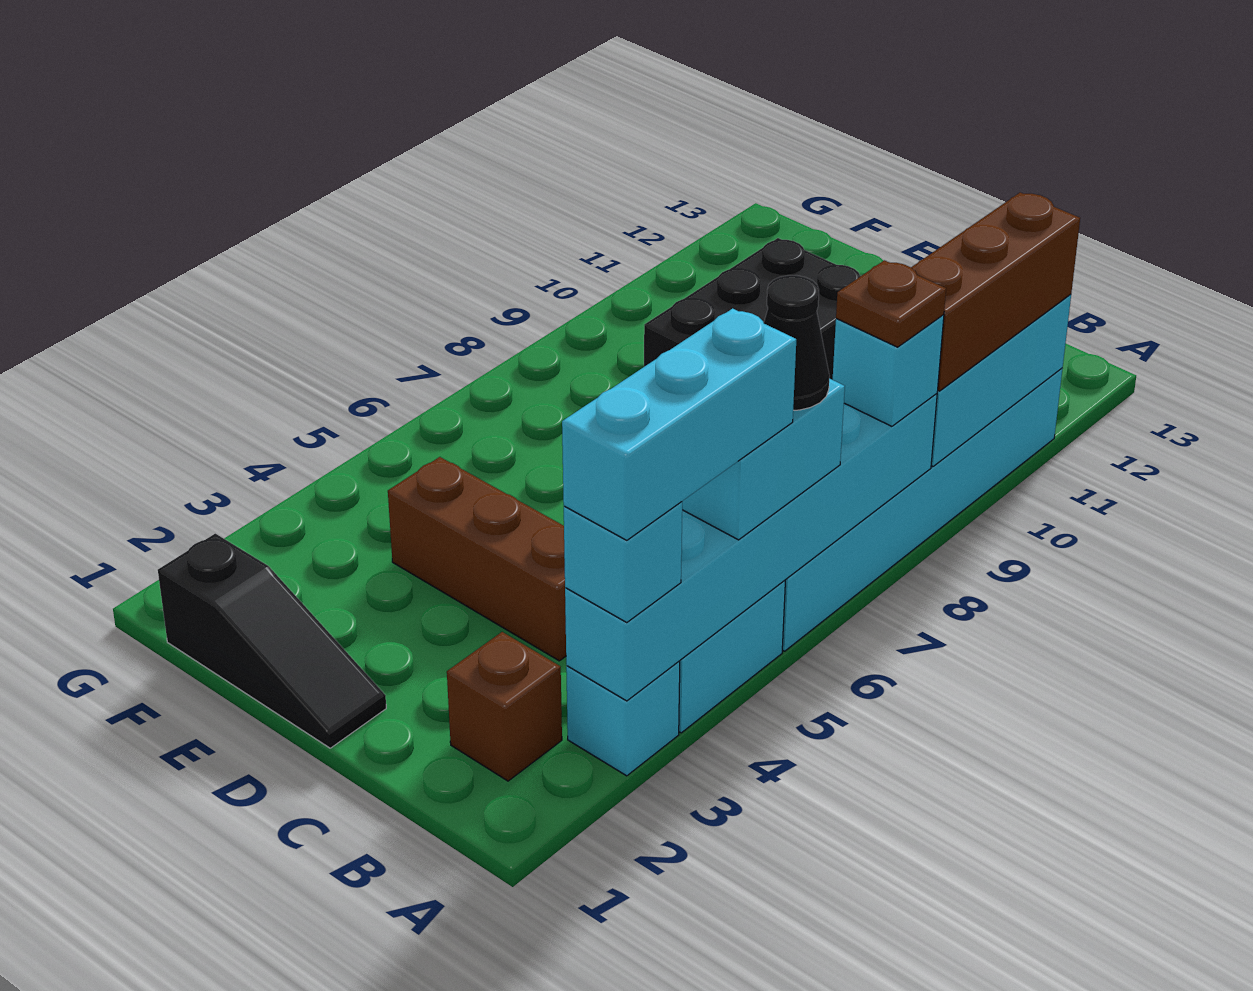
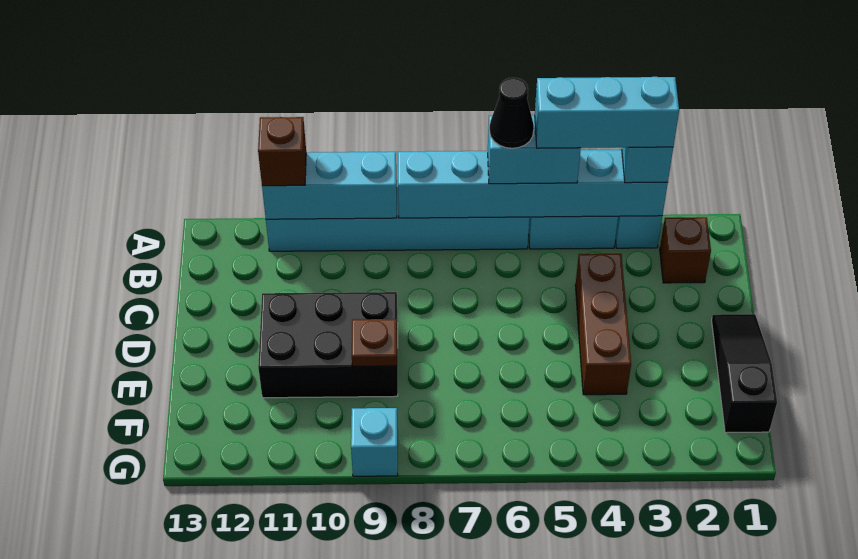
cyan 1x1 brick [833,315,944,426] -> cyan 1x1 brick moved to [351,408,398,476]
brown 1x1 plate [836,260,946,347] -> brown 1x1 plate moved to [352,319,397,366]
brown 1x3 brick [911,193,1080,391] -> brown 1x1 brick [258,117,306,186]

